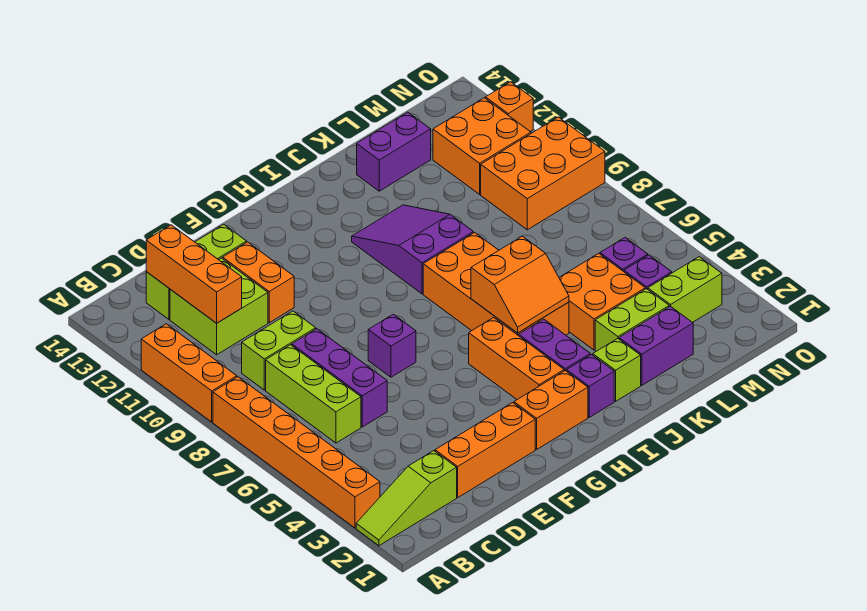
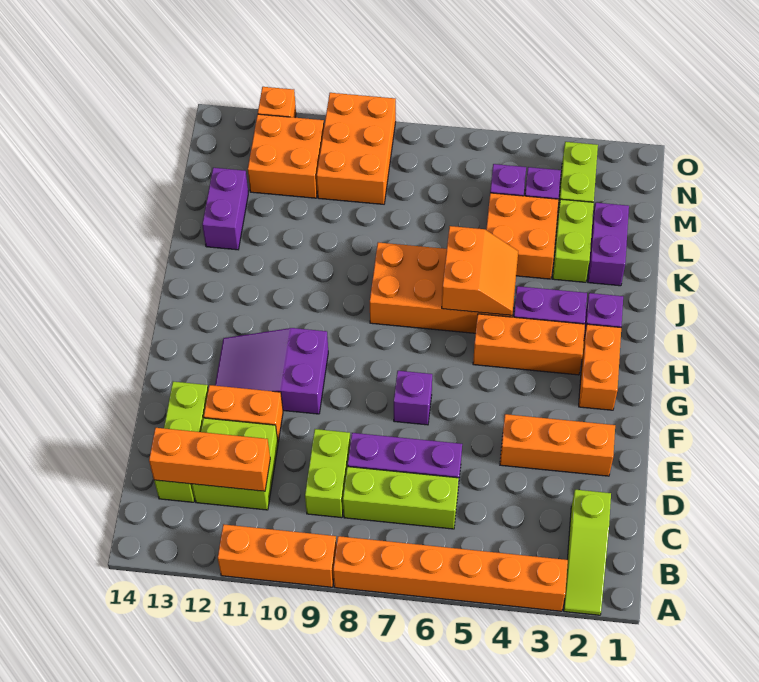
orange 1x3 brick [435,403,535,497] -> orange 1x3 brick turned to [500,414,615,476]
purple 2x3 slope [352,205,473,294] -> purple 2x3 slope moved to [215,328,328,414]
lime 1x1 brick [593,339,641,401] -> none

